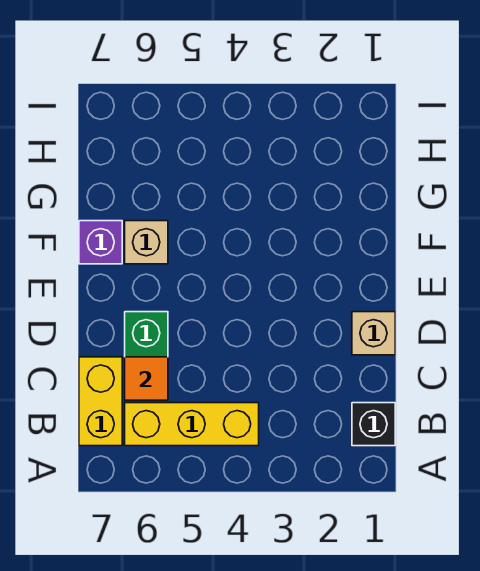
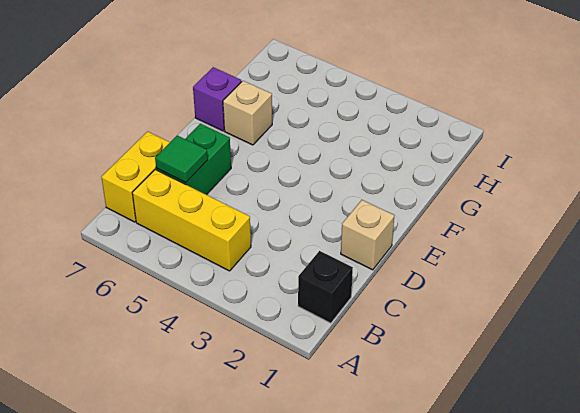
orange 1x1 tile [125,357,168,400] -> green 1x1 tile [155,135,208,183]

